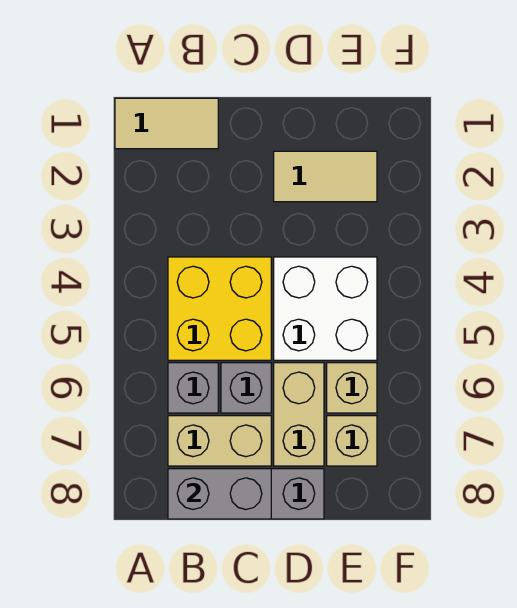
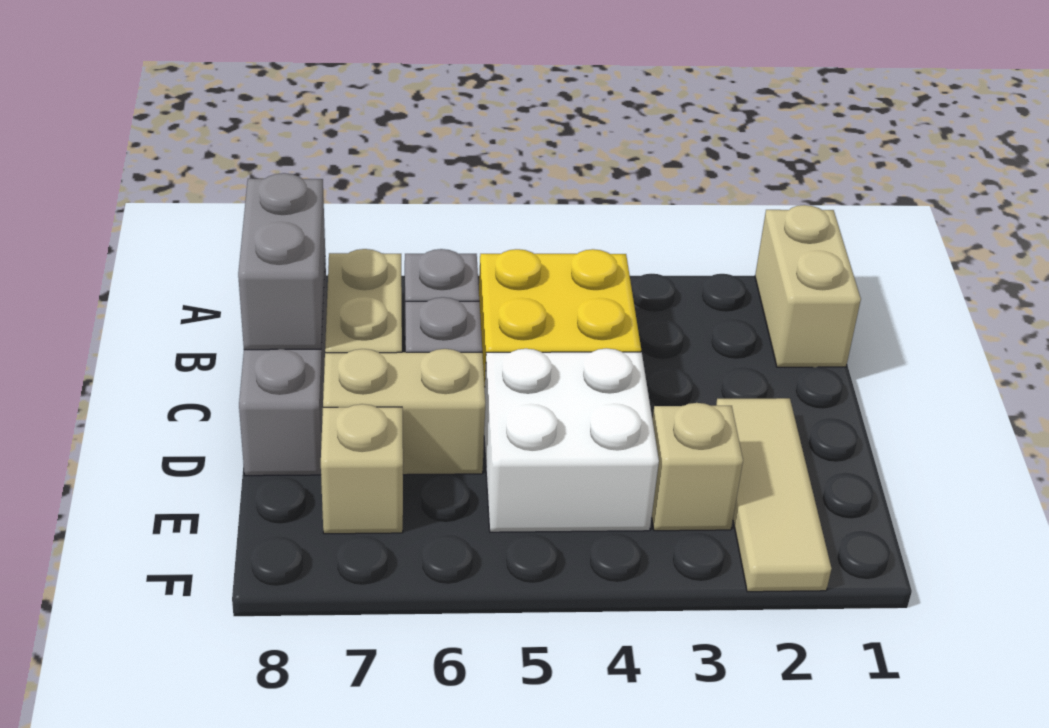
tan 1x2 tile [115,98,218,149] -> tan 1x2 brick [755,205,861,367]
tan 1x2 tile [274,151,377,202] -> tan 1x3 tile [716,398,831,592]
tan 1x1 brick [327,363,377,413] -> tan 1x1 brick moved to [652,403,743,531]

